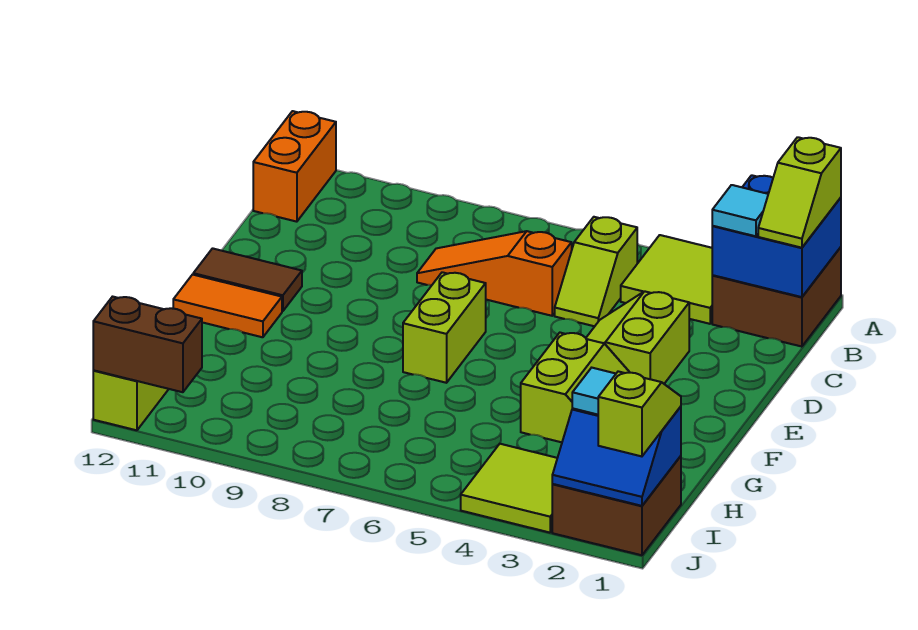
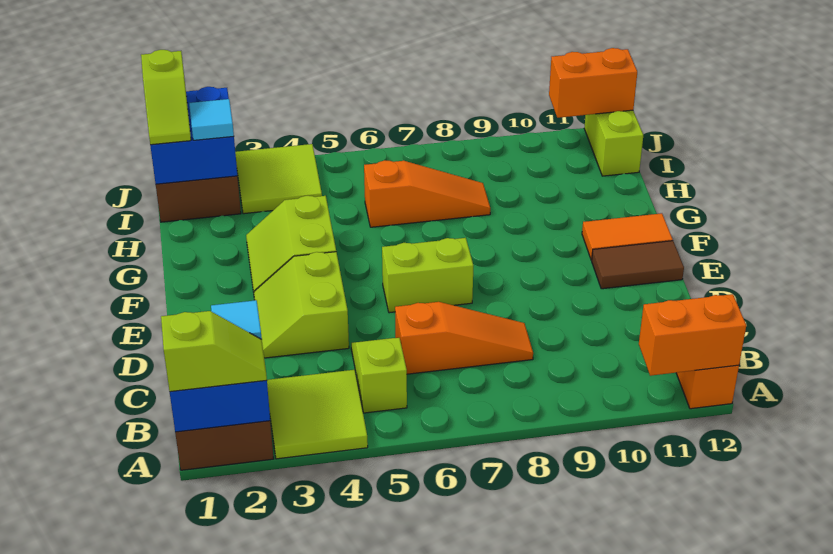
lime 1x2 slope [758,137,841,248] -> lime 1x2 slope turned to [161,311,267,392]
none -> orange 1x2 brick [639,294,746,376]
lime 2x2 slope [586,291,689,384] -> lime 2x2 slope turned to [254,252,349,358]
lime 1x2 brick [403,272,486,383] -> lime 1x2 brick turned to [382,238,473,313]
none -> orange 1x3 slope [364,160,490,227]
blue 2x2 slope [552,406,681,506] -> blue 2x2 brick [150,87,237,184]
brown 1x2 brick [93,297,202,392] -> orange 1x2 brick [549,48,637,118]

